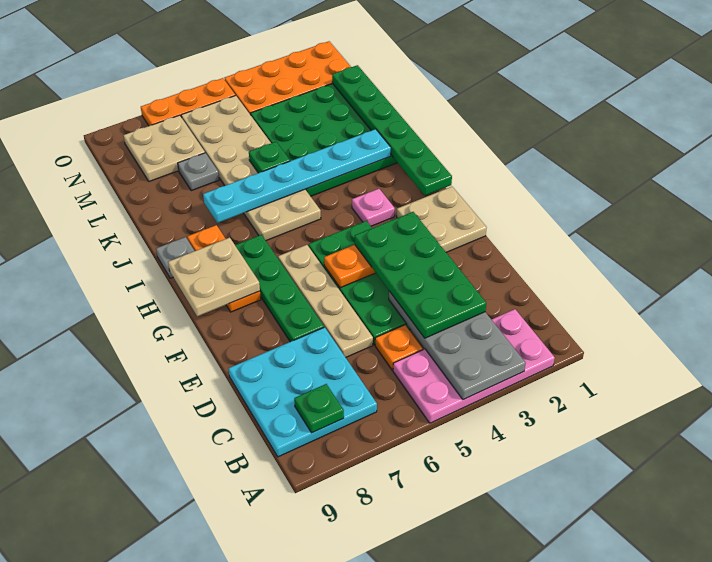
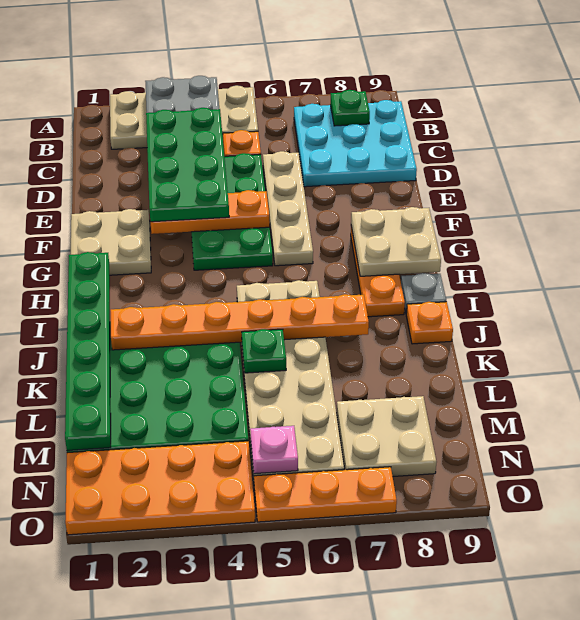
pink 2x4 plate [393,309,555,423] -> tan 2x4 plate [110,86,258,149]
green 1x4 plate [235,235,324,342] -> none
pink 1x1 plate [352,189,395,226] -> pink 1x1 plate moved to [250,426,298,474]
cyan 1x6 plate [203,129,391,223] -> orange 1x6 plate [111,294,369,350]
none -> orange 1x1 plate [406,302,453,344]
grey 1x1 plate [178,153,219,191] -> none

